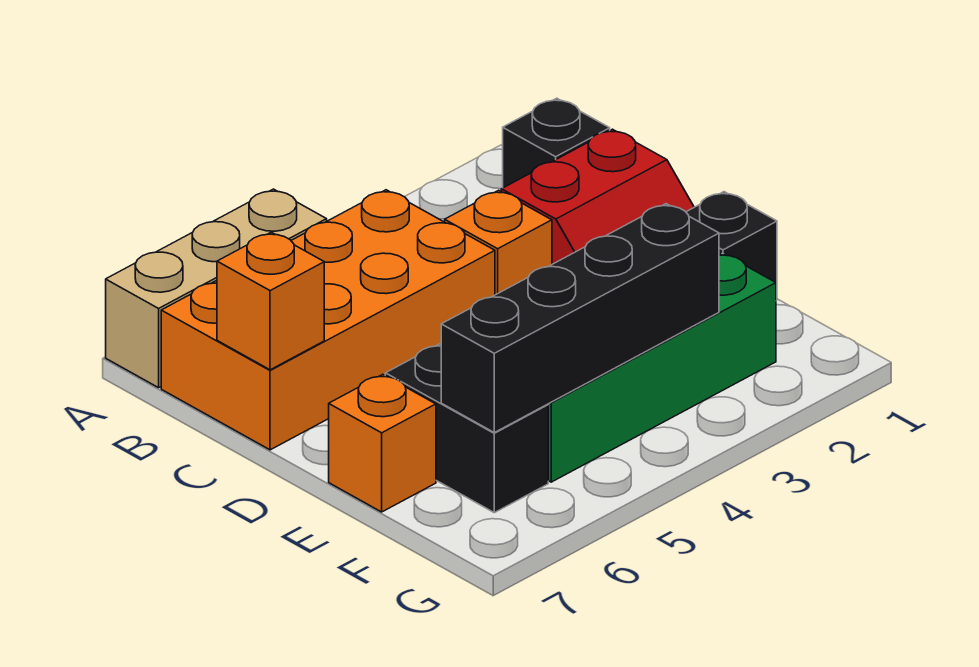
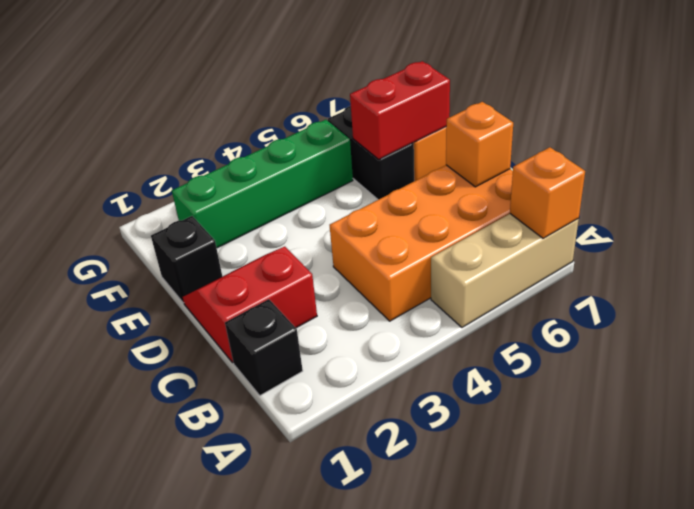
orange 1x1 brick [445,190,552,295] -> orange 1x1 brick moved to [510,147,585,239]
none -> red 1x2 brick [350,61,450,159]
black 1x4 brick [441,204,719,433] -> none

